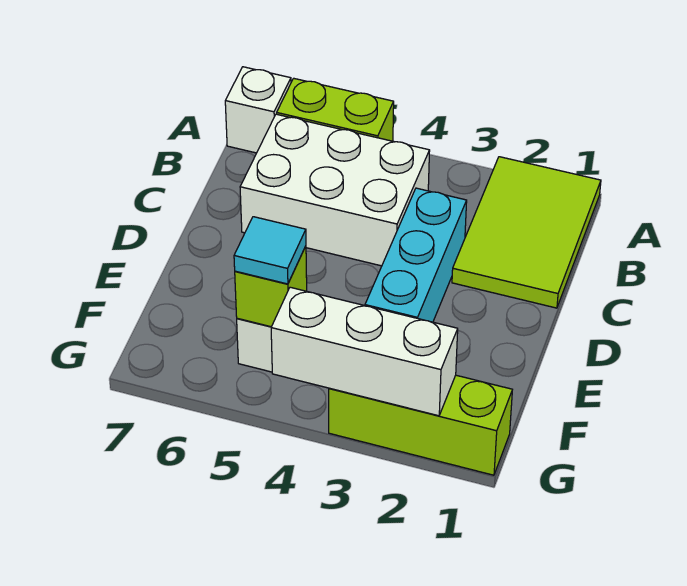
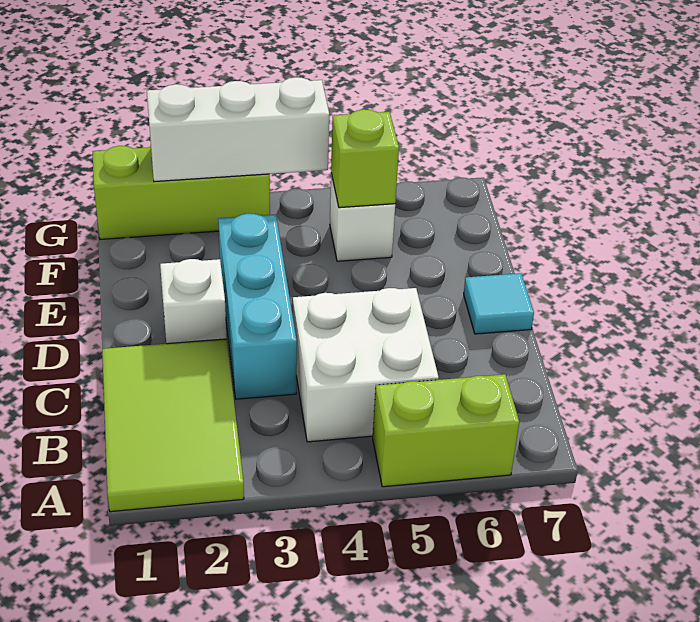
white 1x1 brick [225,67,291,153] -> white 1x1 brick moved to [160,259,227,344]
white 2x3 brick [240,114,430,266] -> white 2x2 brick [293,288,439,442]
cyan 1x1 tile [234,217,306,284] -> cyan 1x1 tile moved to [464,273,534,334]

